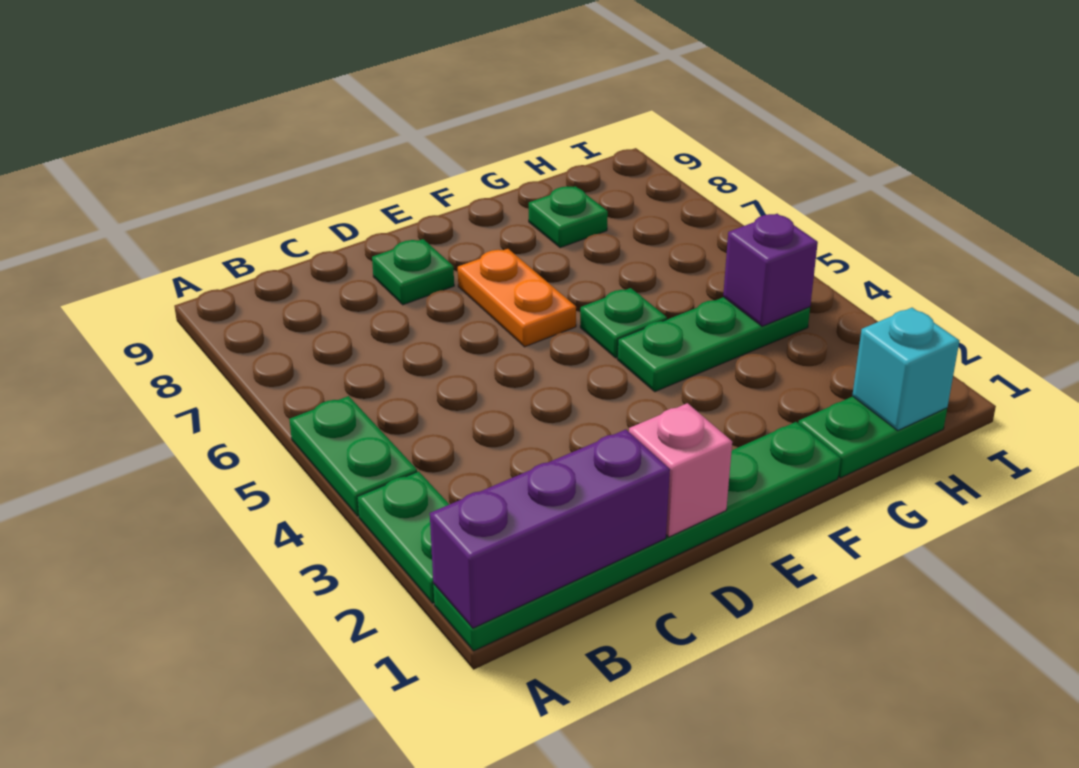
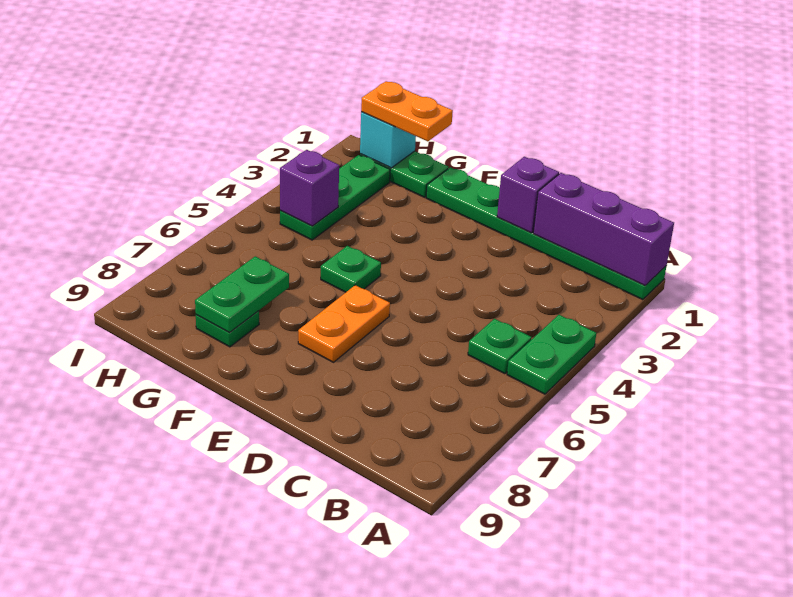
green 1x2 plate [357,471,449,603] -> green 1x2 plate moved to [195,256,289,333]
pink 1x1 brick [629,403,732,537] -> purple 1x1 brick [497,157,559,233]
green 1x1 plate [372,239,454,305] -> green 1x1 plate moved to [468,319,532,374]
green 1x3 plate [617,297,810,392] -> green 1x3 plate turned to [280,155,390,240]
none -> orange 1x2 plate [361,81,453,141]

